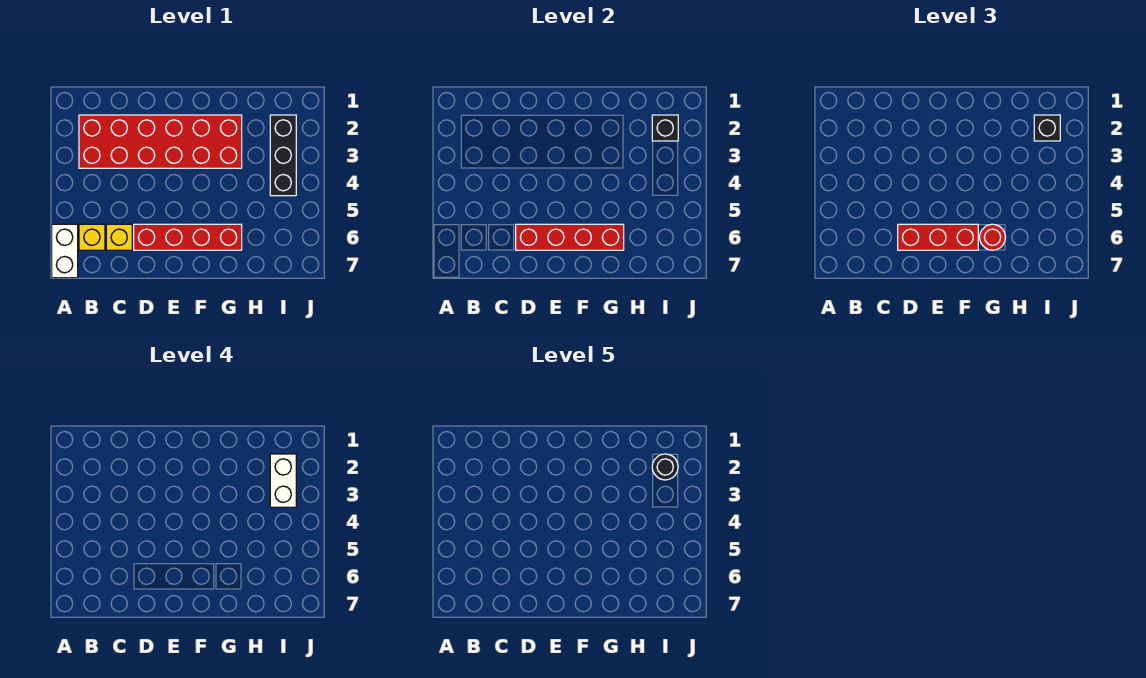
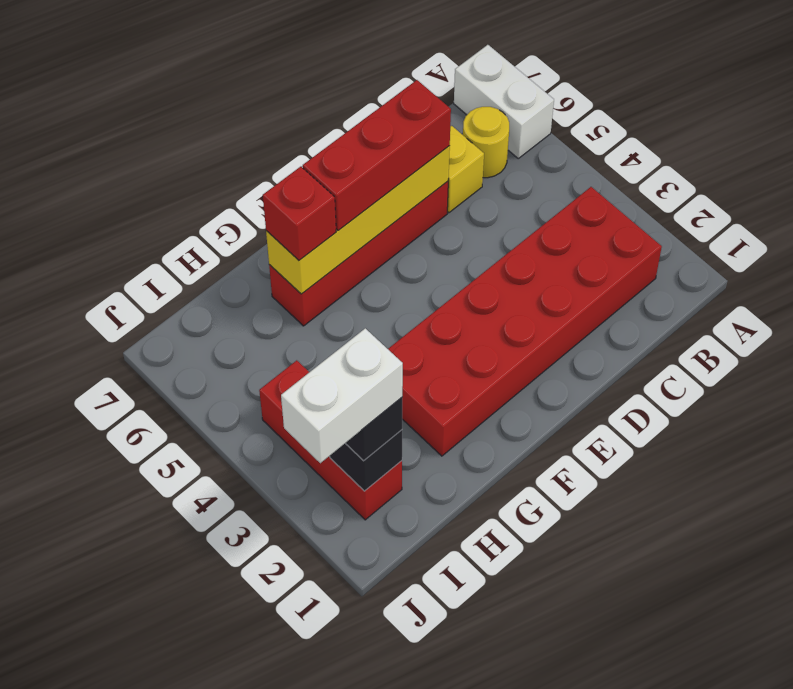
yellow 1x1 brick [79,224,105,250] -> yellow 1x1 round brick [463,107,509,178]
red 1x4 brick [516,224,624,250] -> yellow 1x4 brick [266,146,450,294]
red 1x1 round brick [980,224,1006,250] -> red 1x1 brick [263,167,336,260]
black 1x3 brick [270,115,296,196] -> red 1x3 brick [259,360,402,520]
white 1x2 brick [270,454,296,507] -> white 1x2 brick turned to [281,328,403,463]
black 1x1 round brick [652,454,678,480] -> none

